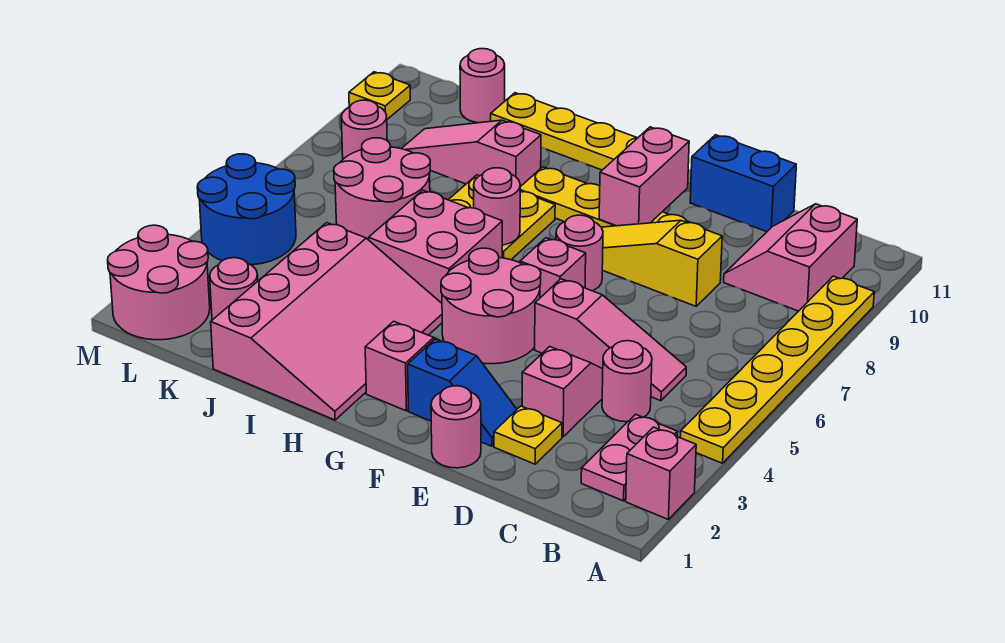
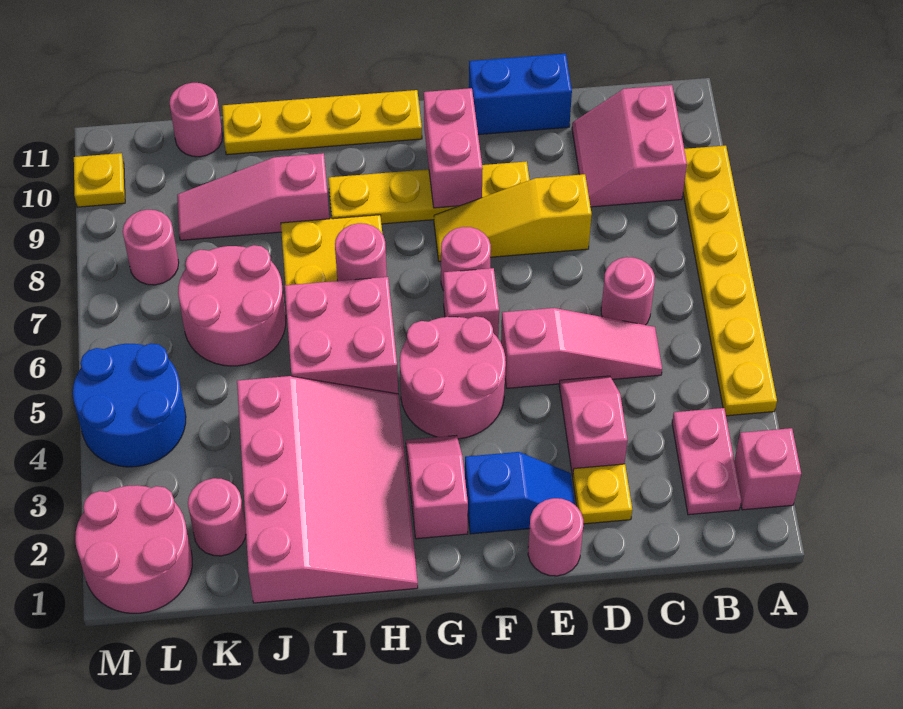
pink 1x1 round brick [602,341,652,422] -> pink 1x1 round brick moved to [601,257,655,325]

